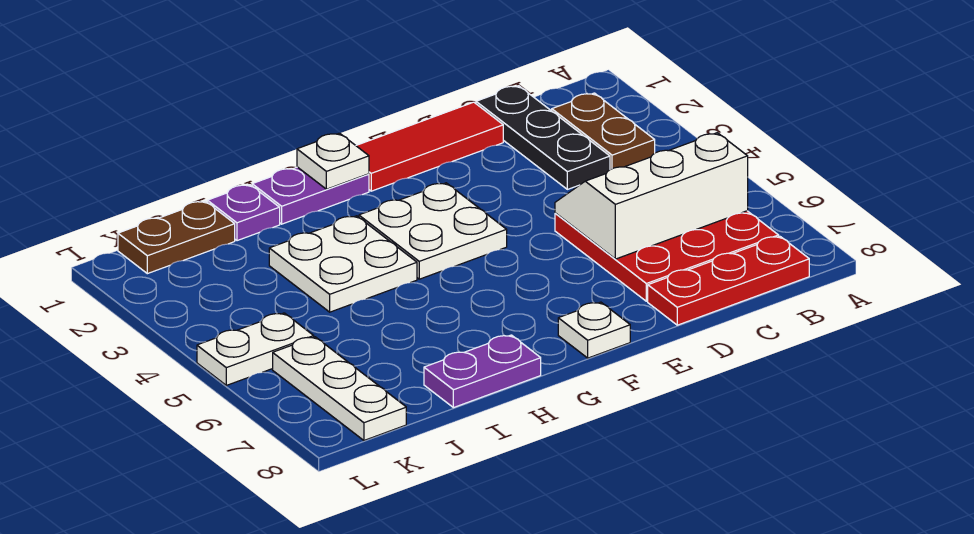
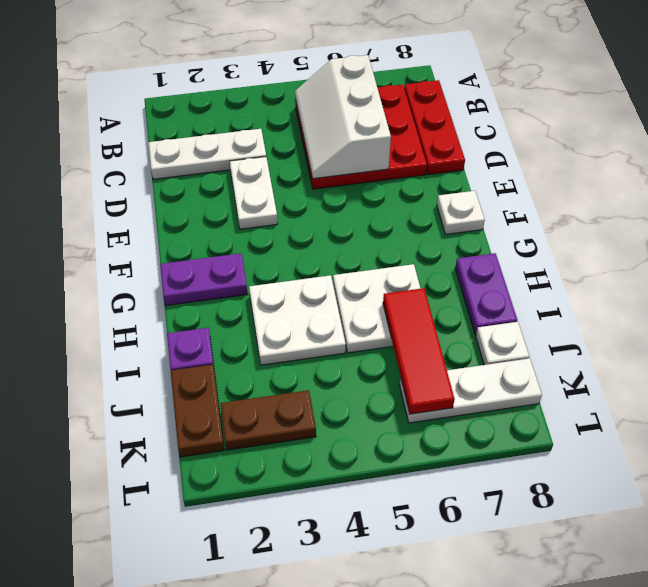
brown 1x2 plate [552,93,655,169] -> brown 1x2 plate moved to [220,390,316,450]
black 1x3 plate [476,86,610,189] -> white 1x3 plate [148,129,266,179]
red 1x3 tile [356,102,503,191] -> red 1x3 tile moved to [383,288,455,414]
white 2x2 plate [359,183,507,279] -> white 2x2 plate moved to [333,264,421,353]
purple 1x2 plate [252,167,369,224] -> purple 1x2 plate turned to [160,253,248,305]
white 1x1 plate [297,133,369,189] -> white 1x1 plate moved to [476,322,529,365]
white 1x2 plate [197,313,314,385] -> white 1x2 plate moved to [230,157,278,229]

